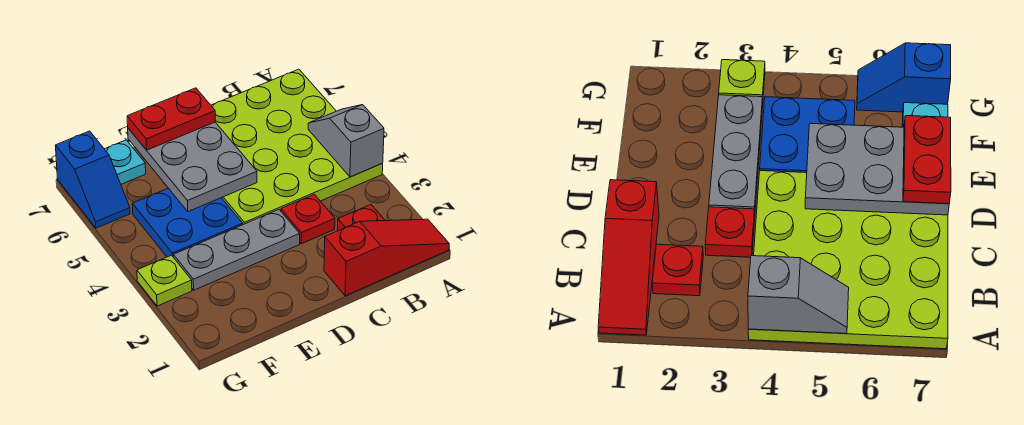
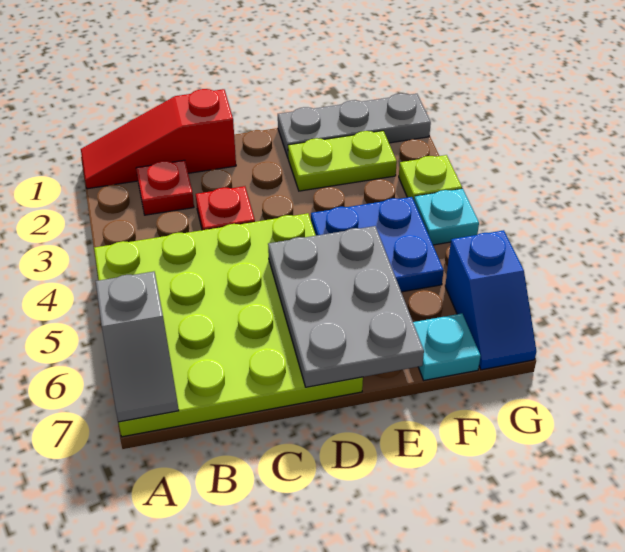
grey 1x2 slope [308,105,384,177] -> grey 1x2 slope moved to [96,272,179,422]
grey 1x3 plate [173,210,300,290] -> grey 1x3 plate moved to [278,93,431,157]
red 1x2 plate [127,88,215,150] -> none
none -> lime 1x2 plate [288,131,397,191]
none -> cyan 1x1 plate [414,189,479,245]
blue 1x2 slope [55,131,130,228] -> blue 1x2 slope turned to [445,230,536,370]

